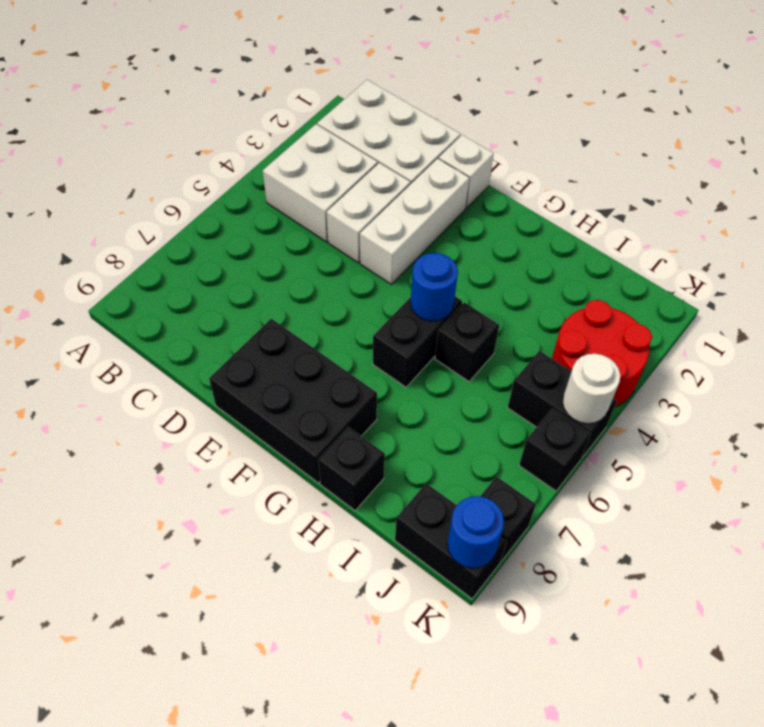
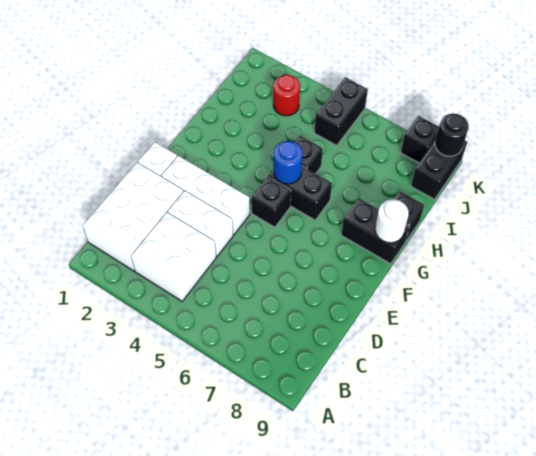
black 2x3 brick [209,319,377,483] -> black 1x2 brick [341,198,409,264]
red 2x2 round brick [552,300,652,407] -> red 1x1 round brick [273,75,300,116]
white 1x1 round brick [563,354,620,424] -> white 1x1 round brick moved to [375,199,408,243]
black 1x1 brick [519,408,591,491] -> black 1x1 brick moved to [251,177,291,227]
blue 1x1 round brick [447,496,504,568] -> black 1x1 round brick [435,113,469,156]

